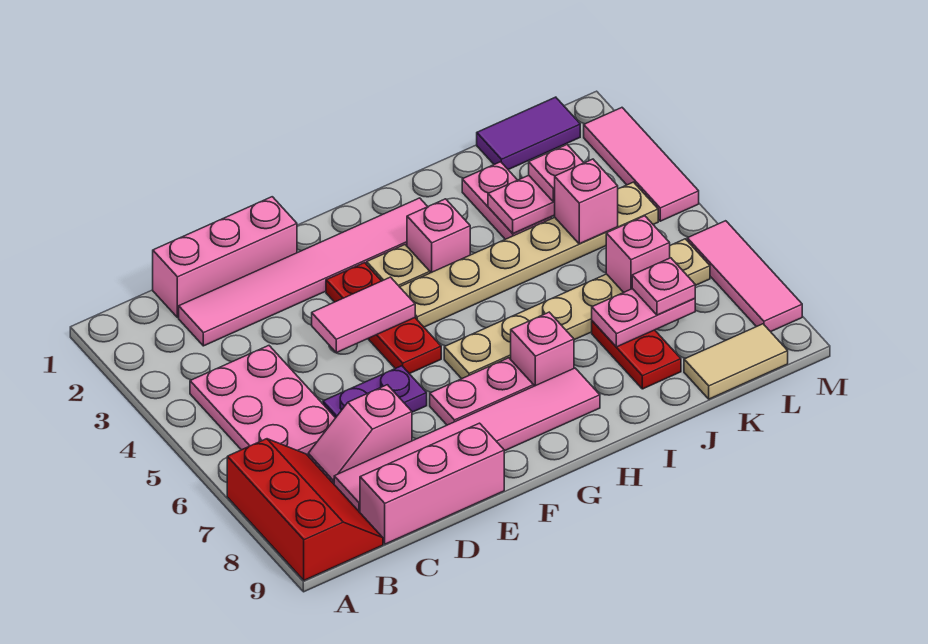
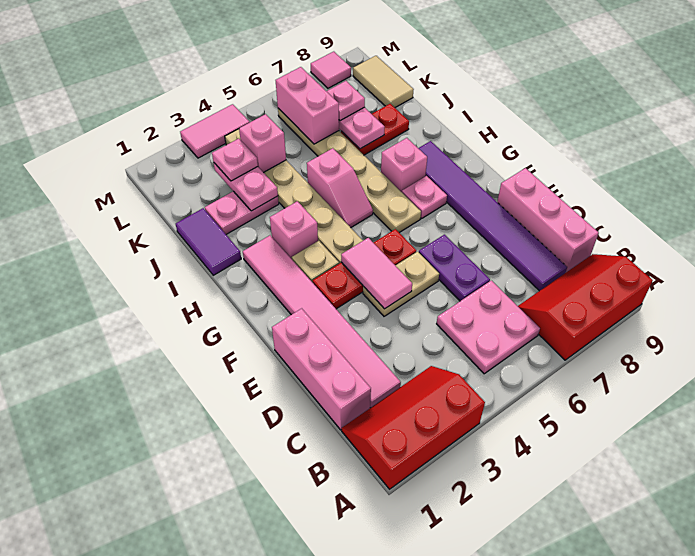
none -> red 2x3 slope [342,366,485,489]
pink 2x3 plate [190,346,335,455] -> pink 2x2 plate [437,281,540,374]
pink 1x2 slope [308,385,412,484] -> pink 1x2 slope moved to [307,148,373,228]
pink 1x6 tile [334,368,600,512] -> purple 1x6 tile [418,141,567,291]
none -> tan 1x2 plate [363,252,439,316]
pink 1x2 plate [430,358,534,425] -> pink 1x1 plate [402,176,447,218]
purple 1x2 tile [477,97,580,170] -> purple 1x2 tile moved to [176,208,241,275]
pink 1x1 brick [606,216,670,292] -> pink 1x2 brick [276,67,339,144]
pink 1x3 tile [584,108,699,221] -> pink 1x2 tile [180,104,250,158]
pink 1x3 tile [687,221,802,332] -> pink 1x1 tile [311,52,351,88]

